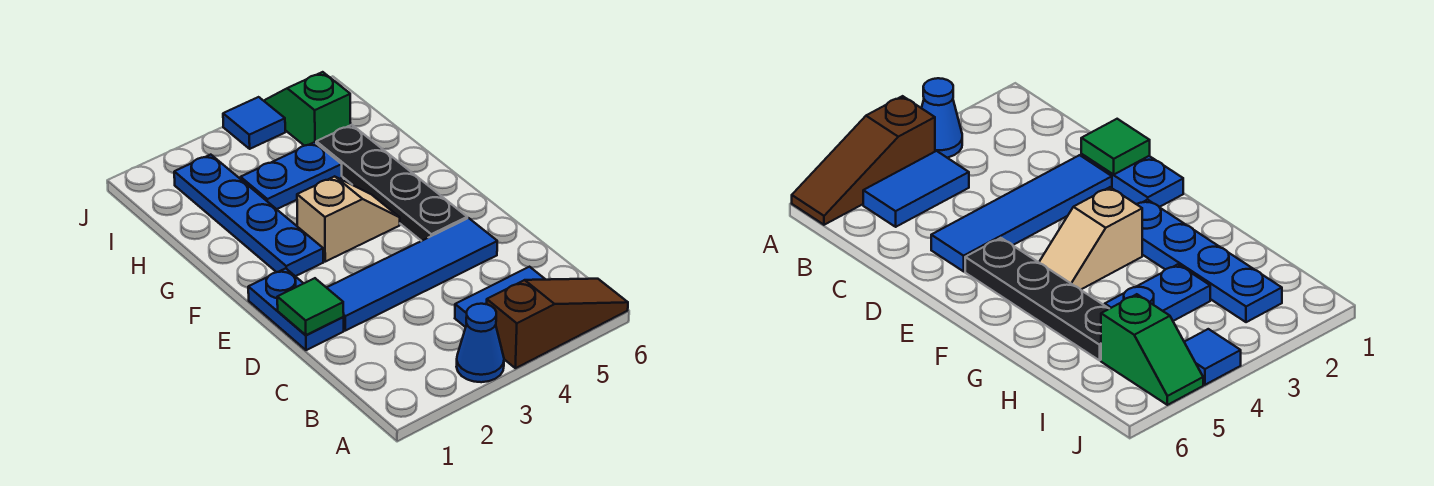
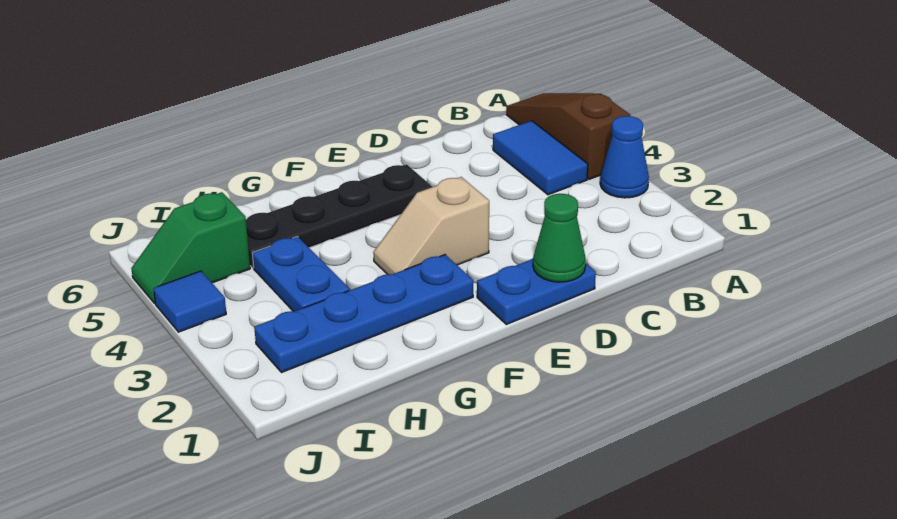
green 1x1 tile [277,278,344,335] -> green 1x1 cone [533,194,586,282]
blue 1x4 tile [327,218,497,331] -> none
tan 1x2 slope [297,176,400,262] -> tan 1x2 slope turned to [373,177,489,274]

